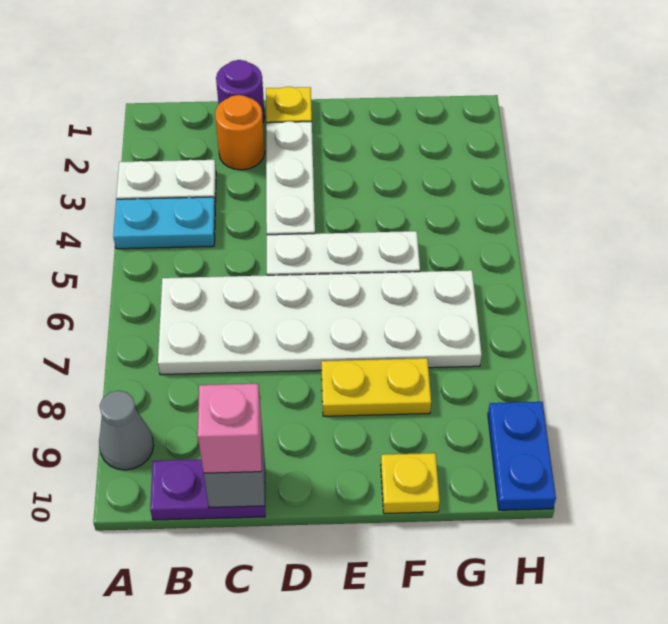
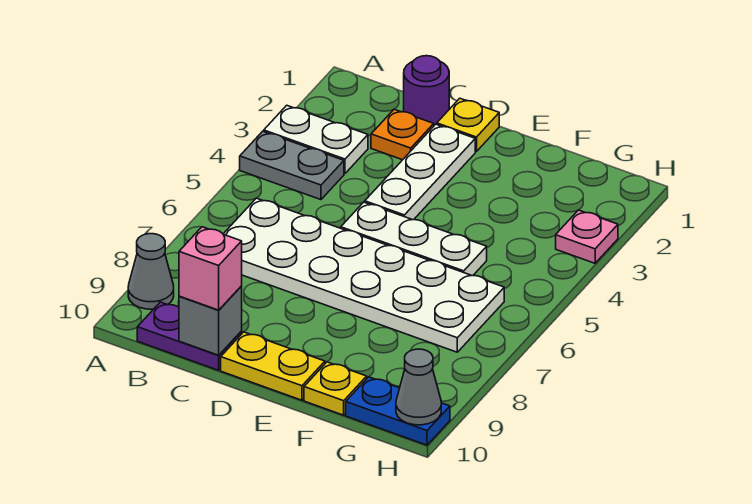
cyan 1x2 plate [113,197,215,249] -> grey 1x2 plate [240,131,344,200]
orange 1x1 round brick [215,95,265,170] -> orange 1x1 plate [371,109,434,160]
yellow 1x2 plate [321,358,431,416] -> yellow 1x2 plate moved to [221,332,325,400]
none -> pink 1x1 plate [556,210,618,263]
blue 1x2 plate [488,402,556,510] -> blue 1x2 plate turned to [346,377,450,445]
none -> grey 1x1 cone [396,349,441,425]

